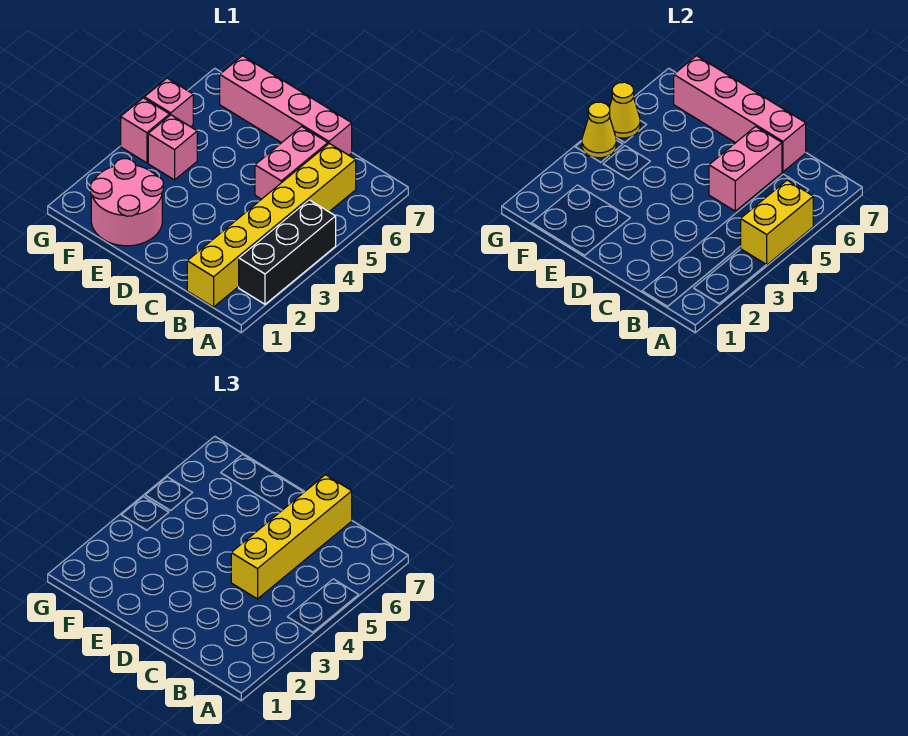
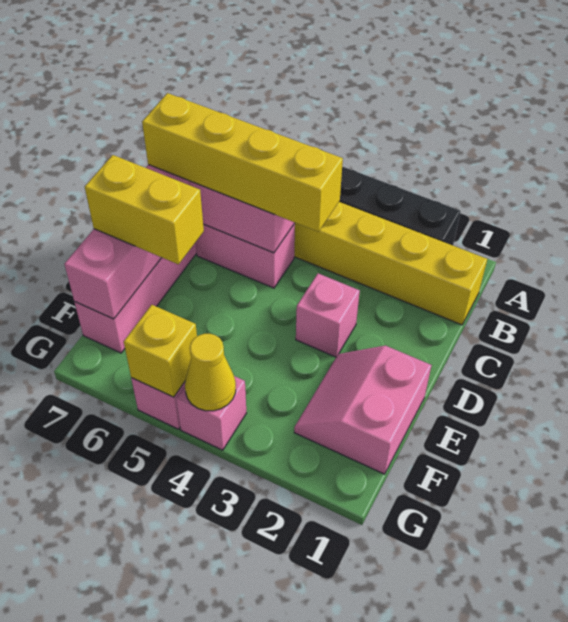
yellow 1x2 brick [741,180,813,265] -> yellow 1x2 brick moved to [85,155,204,264]
pink 2x2 round brick [90,159,163,246] -> pink 2x2 slope [294,346,431,474]
pink 1x1 brick [148,115,197,180] -> pink 1x1 brick moved to [296,273,360,357]
yellow 1x1 cone [609,82,640,138] -> yellow 1x1 brick [124,305,197,397]

